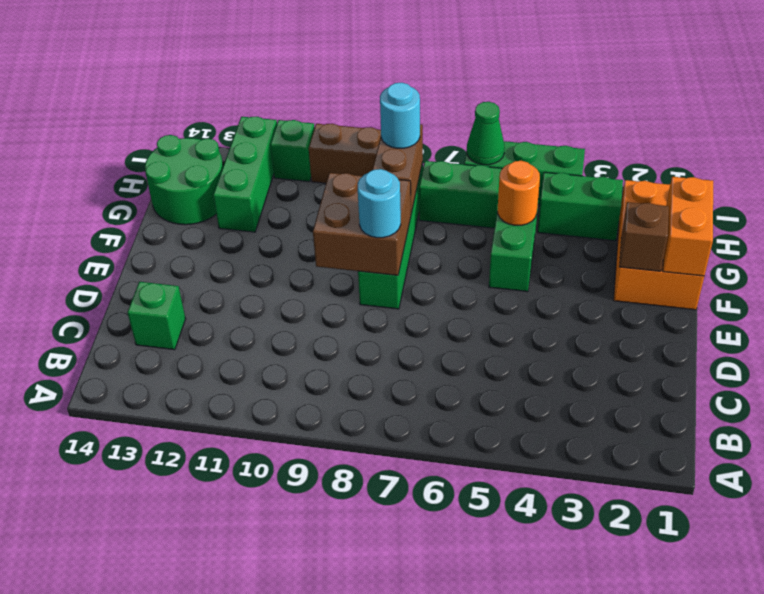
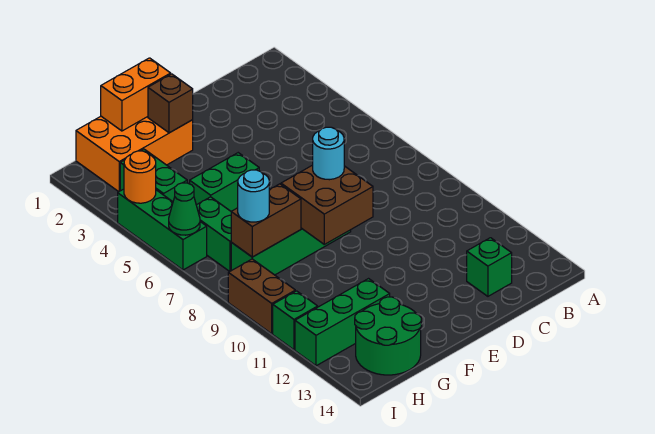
orange 1x1 round brick [498,161,540,225] -> orange 1x1 round brick moved to [124,151,156,203]

